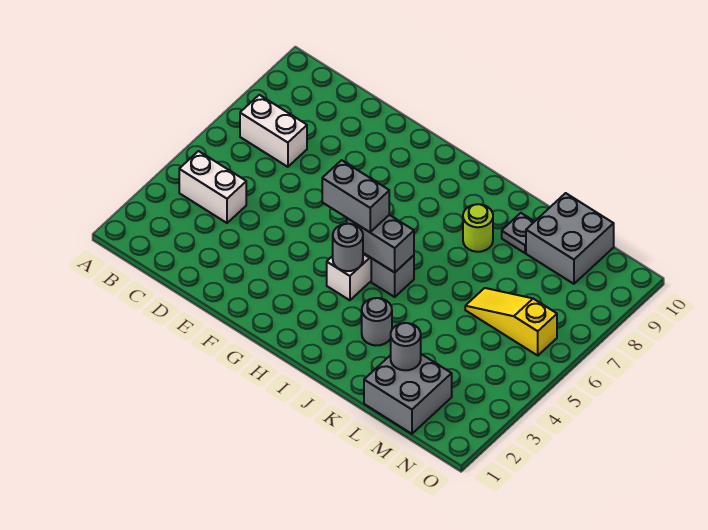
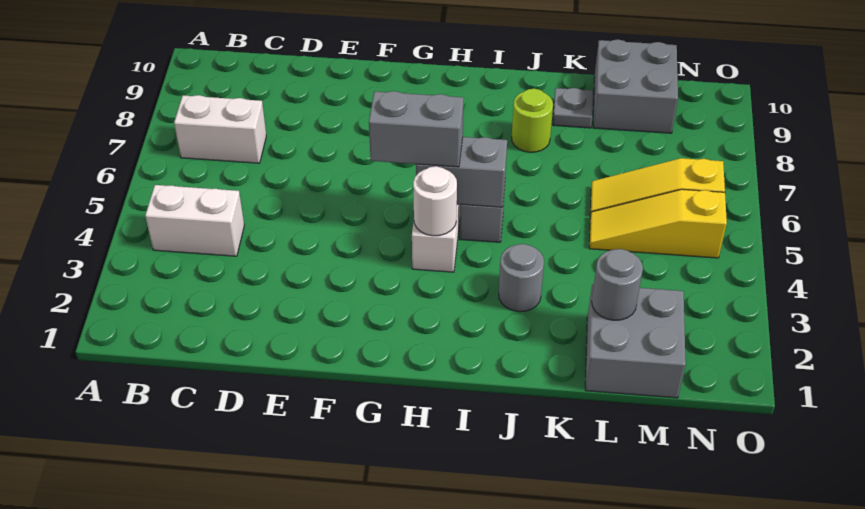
grey 1x1 round brick [333,224,363,271] -> white 1x1 round brick [413,166,457,236]
none -> yellow 1x3 slope [589,189,727,258]

